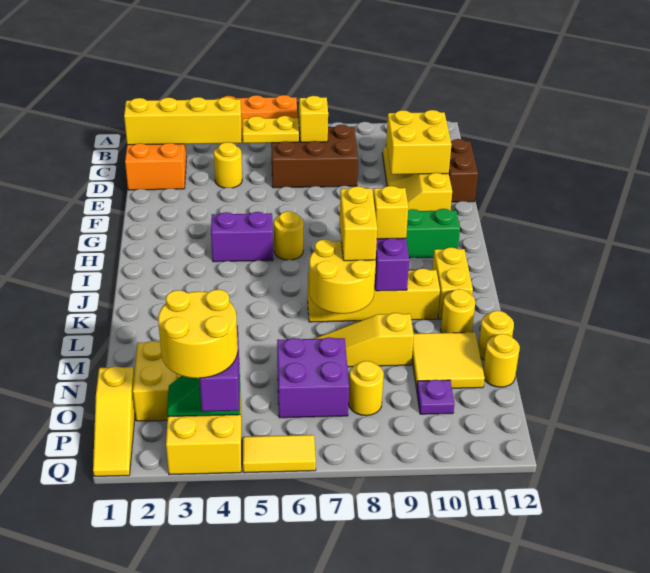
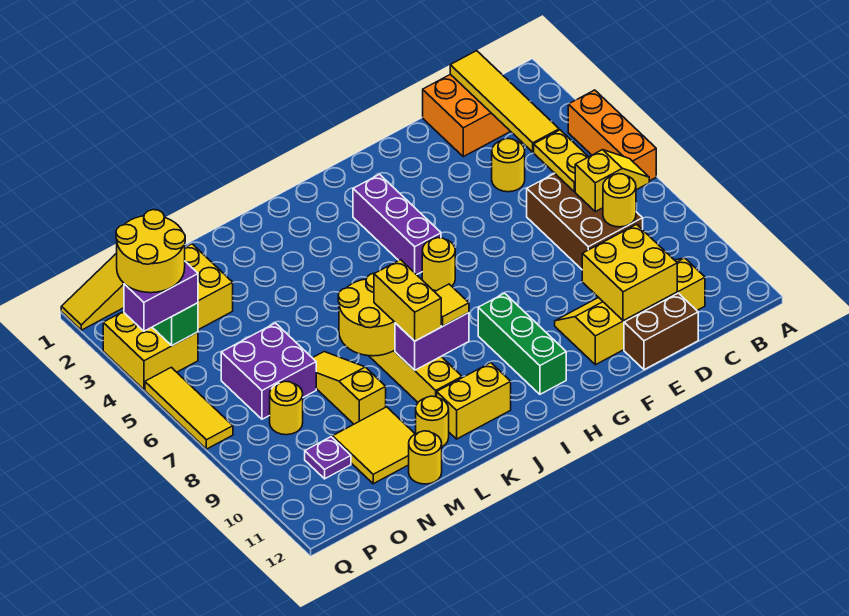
yellow 1x4 brick [124,97,242,145] -> yellow 1x4 tile [450,51,559,152]
purple 1x2 brick [211,212,273,262] -> purple 1x3 brick [353,174,441,275]
yellow 1x2 brick [340,186,377,261] -> yellow 1x2 brick turned to [374,260,441,341]
yellow 1x1 brick [373,186,408,239] -> yellow 1x1 tile [435,284,469,326]
yellow 1x1 round brick [483,334,520,387] -> yellow 1x1 round brick moved to [603,174,636,227]
yellow 1x2 tile [243,435,316,473] -> yellow 1x3 tile [145,367,233,449]

